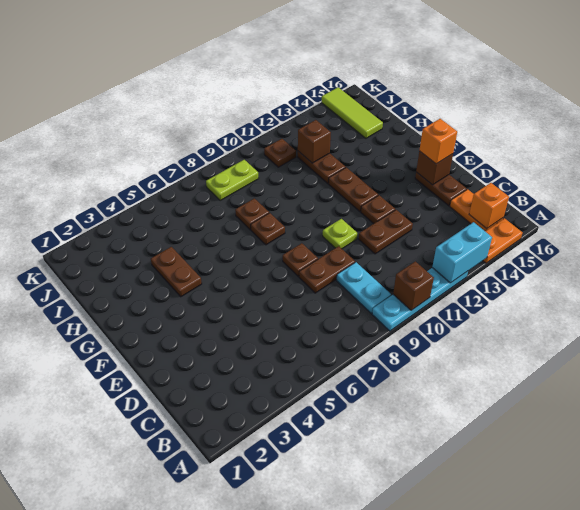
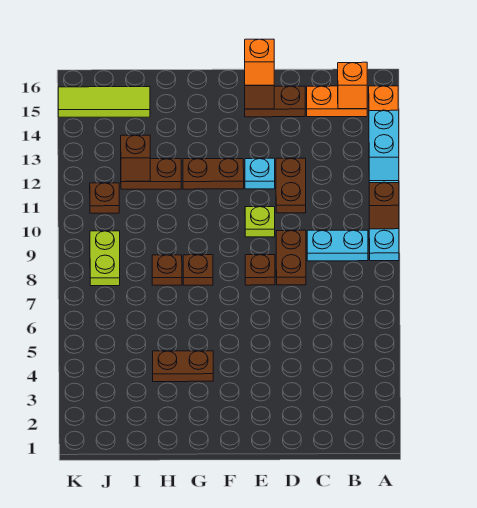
brown 1x1 plate [361,195,395,224] -> cyan 1x1 plate [245,158,275,189]

